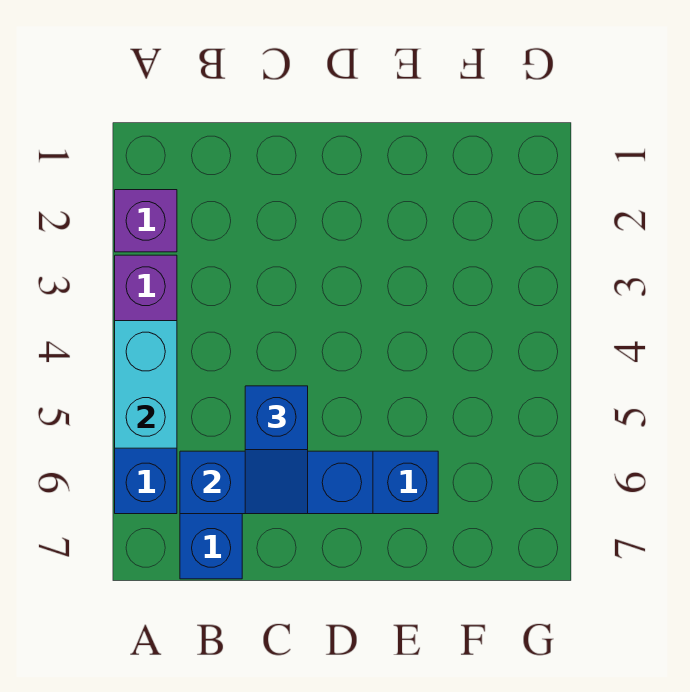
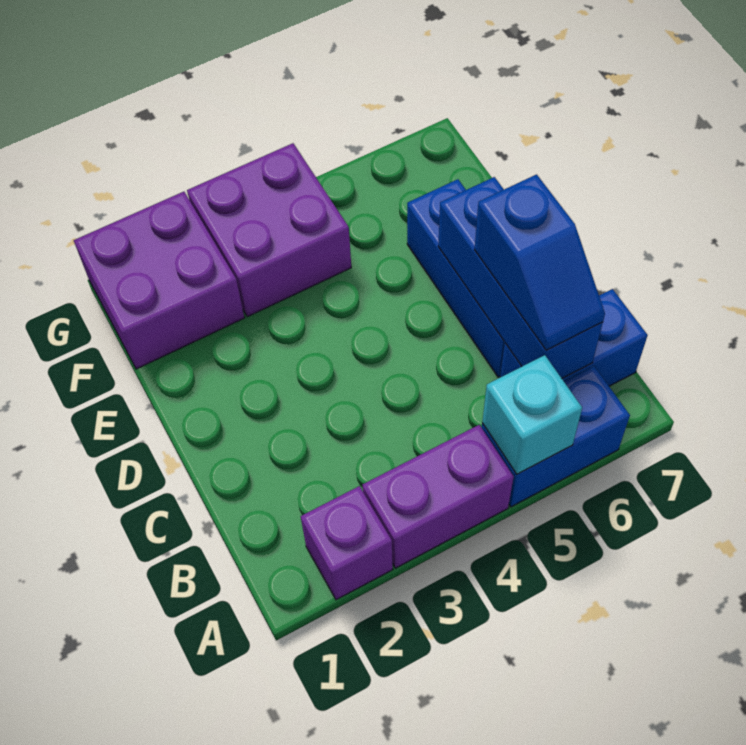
cyan 1x2 brick [115,321,177,448] -> cyan 1x1 brick [482,355,582,474]
blue 1x2 slope [245,386,308,514] -> blue 1x2 slope turned to [475,174,605,350]
none -> purple 2x2 brick [74,192,244,369]
none -> purple 2x2 brick [187,143,351,317]

